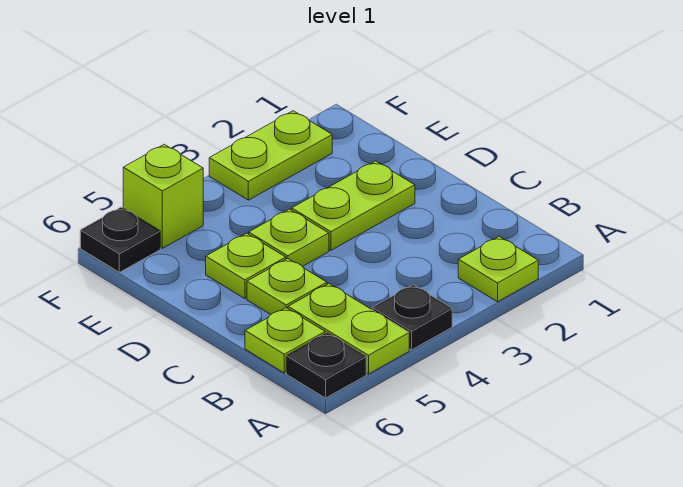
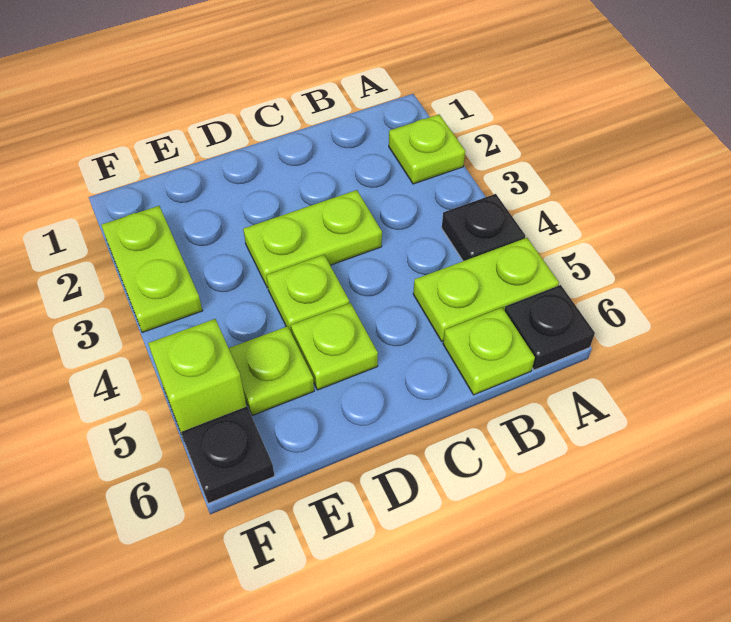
lime 1x1 plate [247,259,327,314] -> lime 1x1 plate moved to [229,326,314,416]
lime 1x2 plate [292,161,415,250] -> lime 1x2 plate turned to [243,190,382,288]

